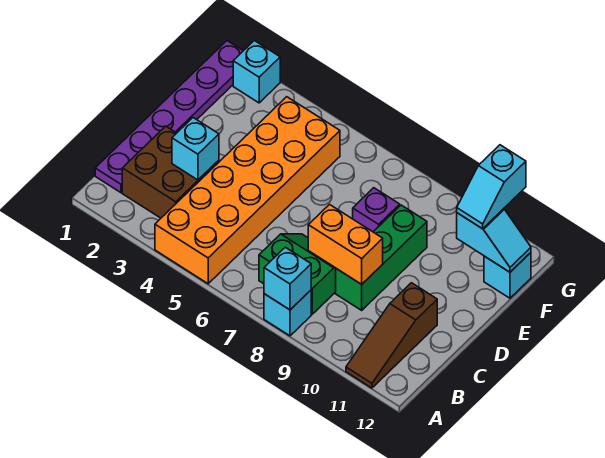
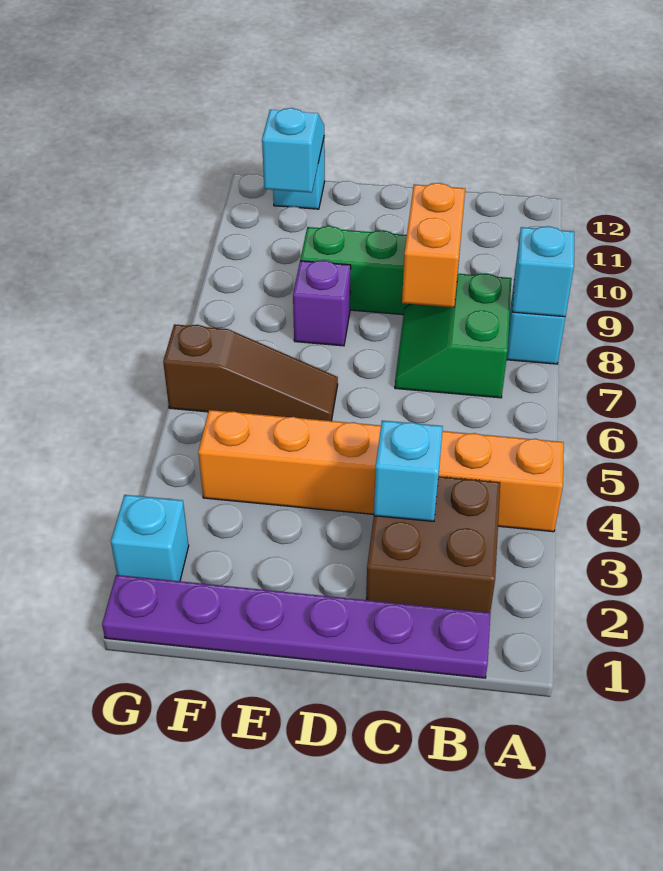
orange 2x6 brick [155,97,340,284] -> orange 1x6 brick [198,410,564,532]
brown 1x3 slope [346,283,437,388] -> brown 1x3 slope moved to [163,324,338,421]
cyan 1x2 slope [457,145,526,229] -> none

